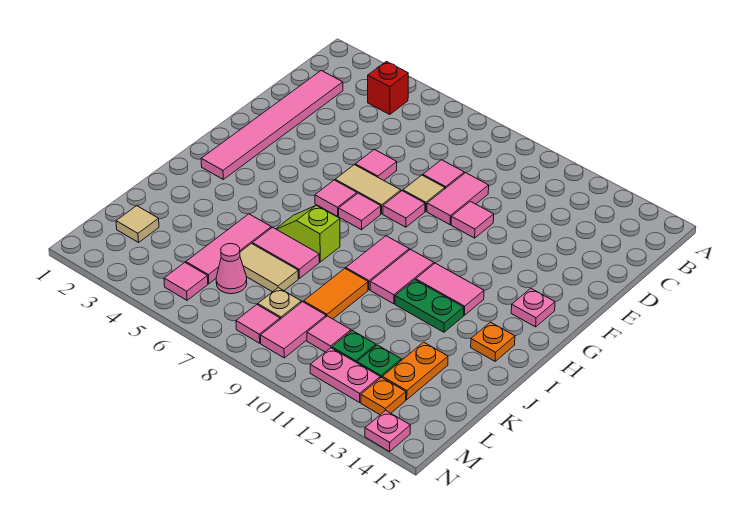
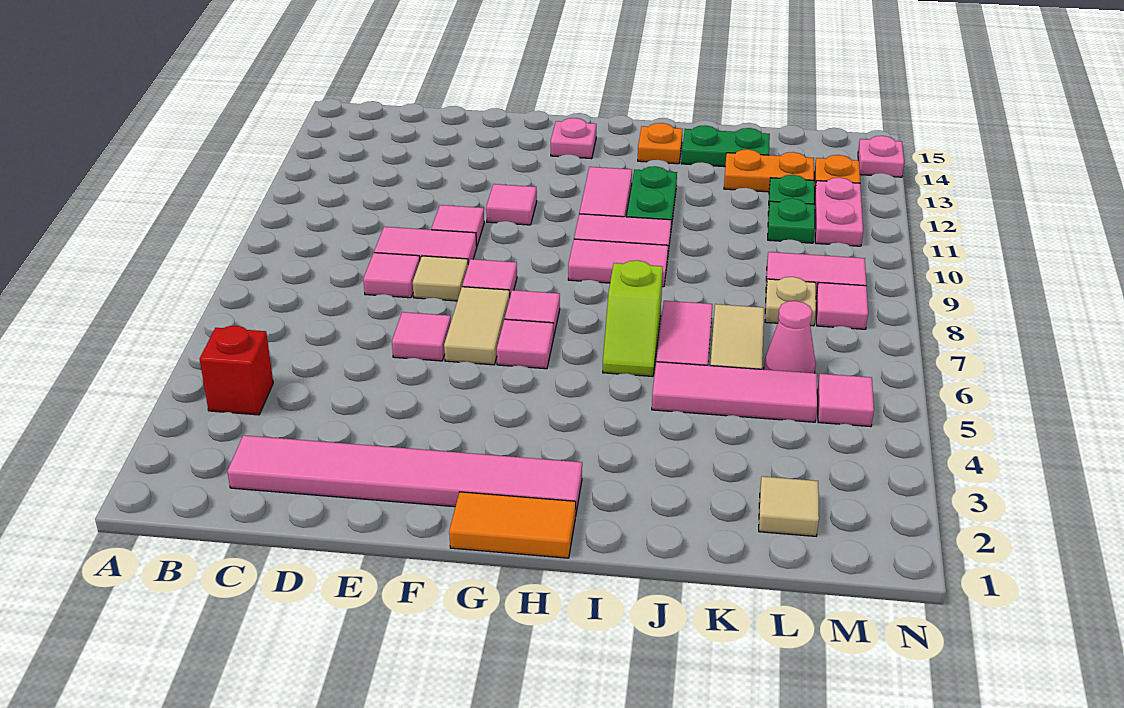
orange 1x2 tile [304,268,368,319] -> orange 1x2 tile moved to [449,492,576,558]
none -> green 1x2 plate [681,125,770,167]
pink 1x1 tile [307,316,351,352] -> pink 1x1 tile moved to [486,184,537,225]

